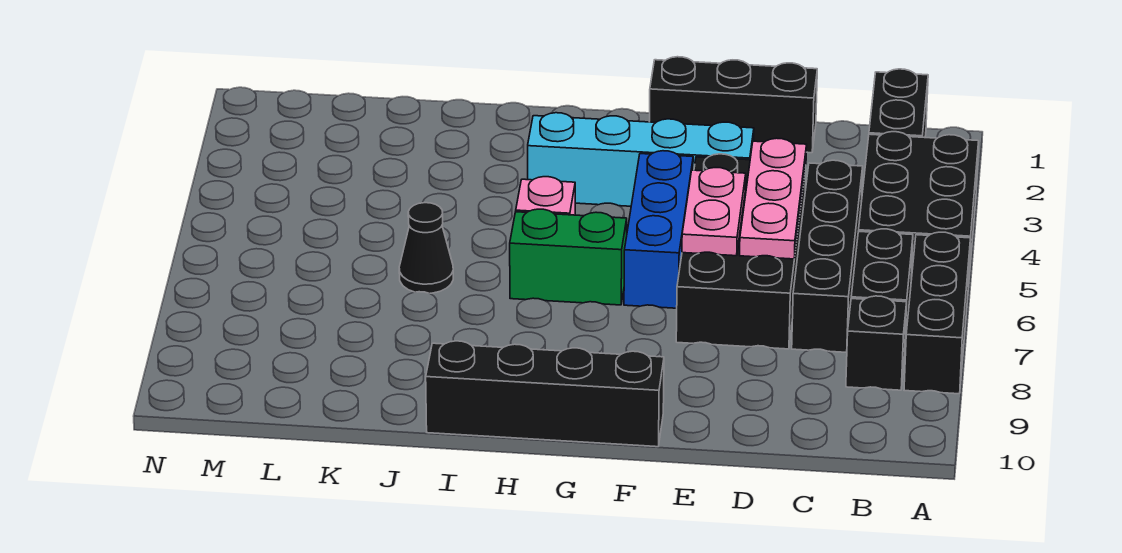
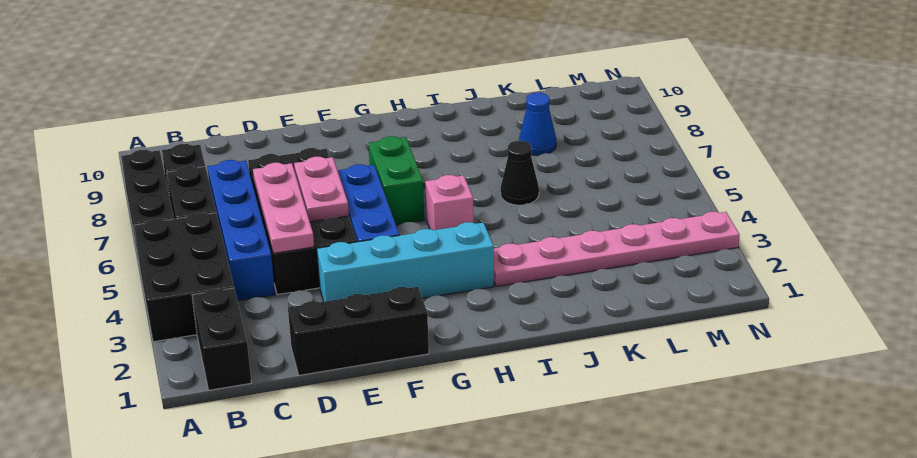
black 1x4 brick [792,160,863,352] -> blue 1x4 brick [207,160,275,301]
black 1x4 brick [426,341,664,447] -> none
green 1x2 brick [510,209,627,305] -> green 1x2 brick turned to [368,136,424,225]
none -> pink 1x6 plate [494,212,740,286]
none -> blue 1x1 cone [519,93,556,155]

